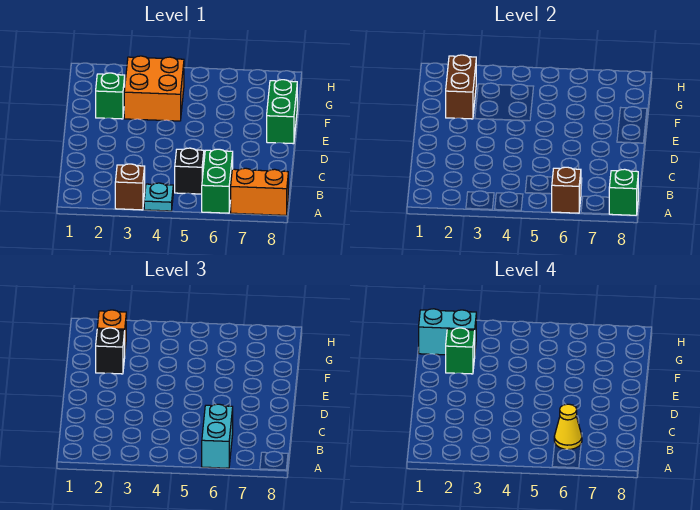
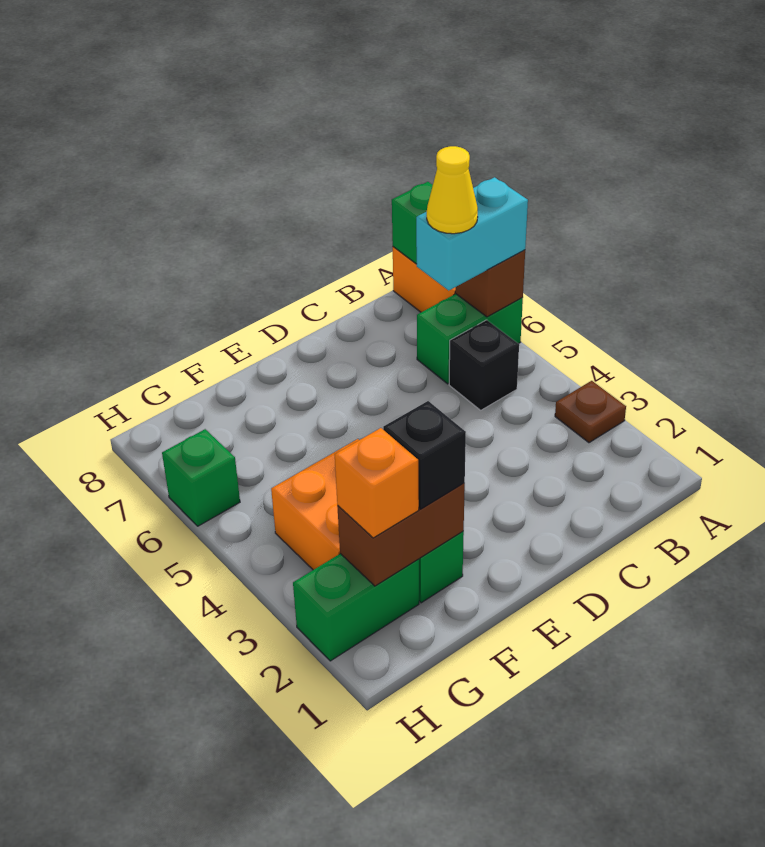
brown 1x1 brick [115,164,145,210] -> brown 1x1 plate [555,381,626,443]
cyan 1x1 plate [144,183,173,211] -> none
green 1x2 brick [267,80,297,144] -> green 1x2 brick moved to [293,554,419,661]
green 1x1 brick [446,328,475,374] -> green 1x1 brick moved to [162,429,240,526]
cyan 1x2 brick [419,309,476,355] -> none

